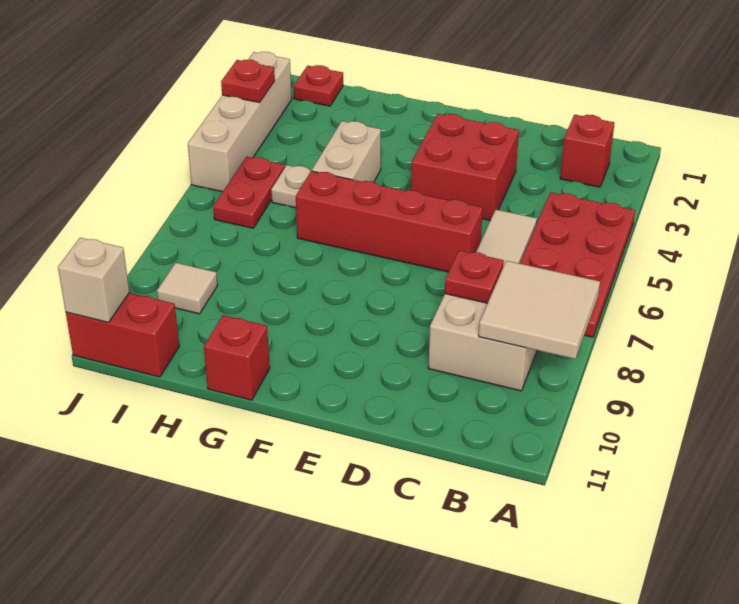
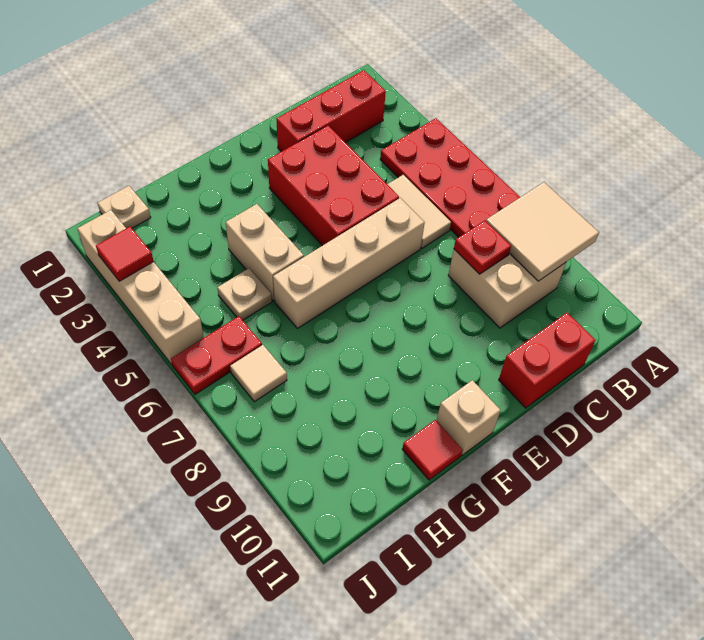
red 1x1 brick [560,115,614,187] -> red 1x3 brick [276,70,386,152]
red 2x2 brick [411,114,519,220] -> red 2x3 brick [268,126,399,246]
red 1x4 brick [296,171,483,272] -> tan 1x4 brick [273,198,425,328]
red 1x1 brick [204,315,270,400] -> red 1x1 tile [402,420,463,480]
red 1x1 plate [294,65,343,106] -> tan 1x1 plate [98,186,151,228]
red 1x2 plate [213,157,285,228] -> red 1x2 plate turned to [171,316,262,394]
tan 1x1 tile [157,263,217,314] -> tan 1x1 tile moved to [230,345,287,402]
red 1x2 brick [66,293,179,377] -> red 1x2 brick moved to [499,313,595,408]
red 1x1 plate [221,60,275,103] -> red 1x1 tile [96,227,154,281]
tan 1x1 brick [58,238,129,322] -> tan 1x1 brick moved to [437,380,501,455]

